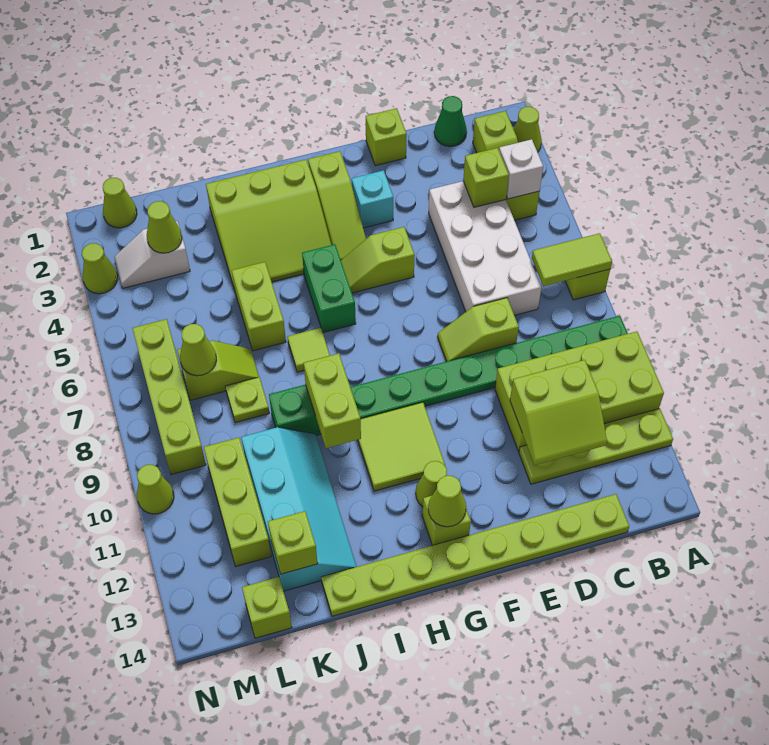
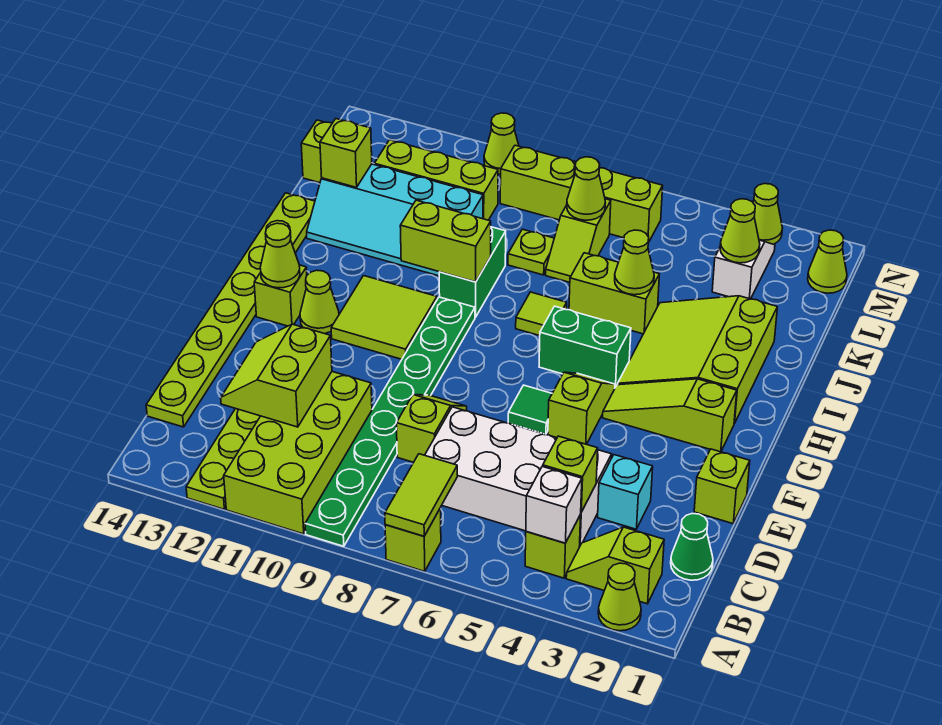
cyan 1x1 brick [352,170,393,228] -> cyan 1x1 brick moved to [598,455,653,529]
none -> green 1x1 tile [508,385,552,434]
none -> lime 1x1 cone [615,230,654,295]

